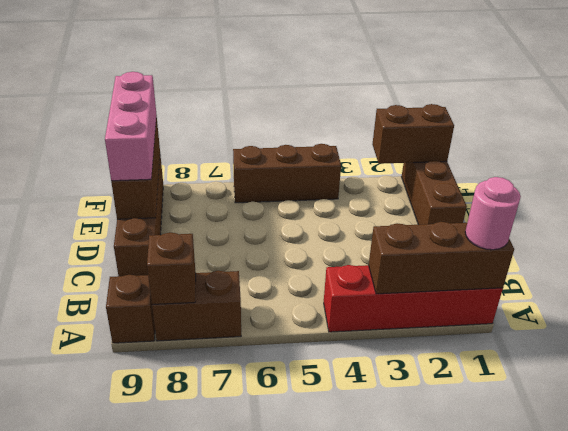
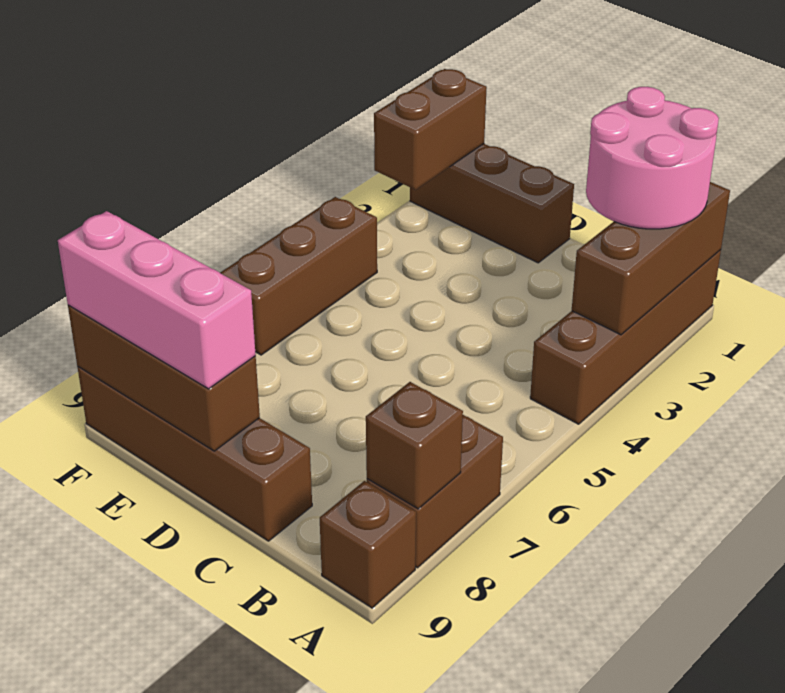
red 1x4 brick [324,265,503,332] -> brown 1x4 brick [530,250,721,424]
pink 1x1 round brick [465,177,521,250] -> pink 2x2 round brick [586,87,719,229]

